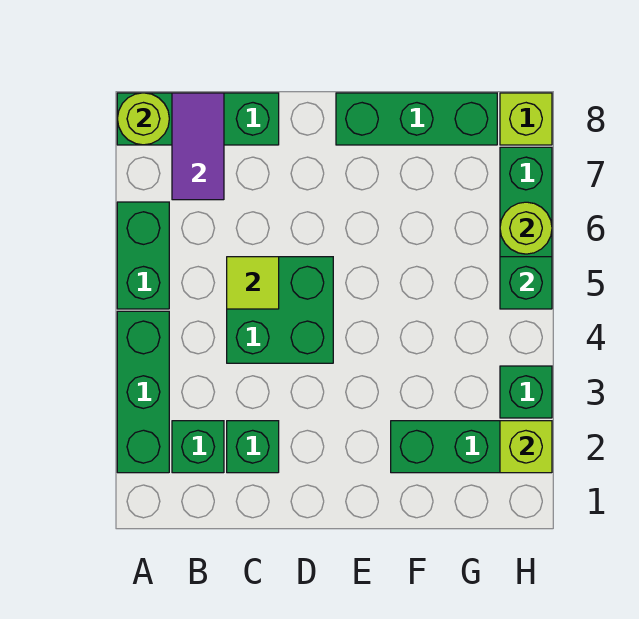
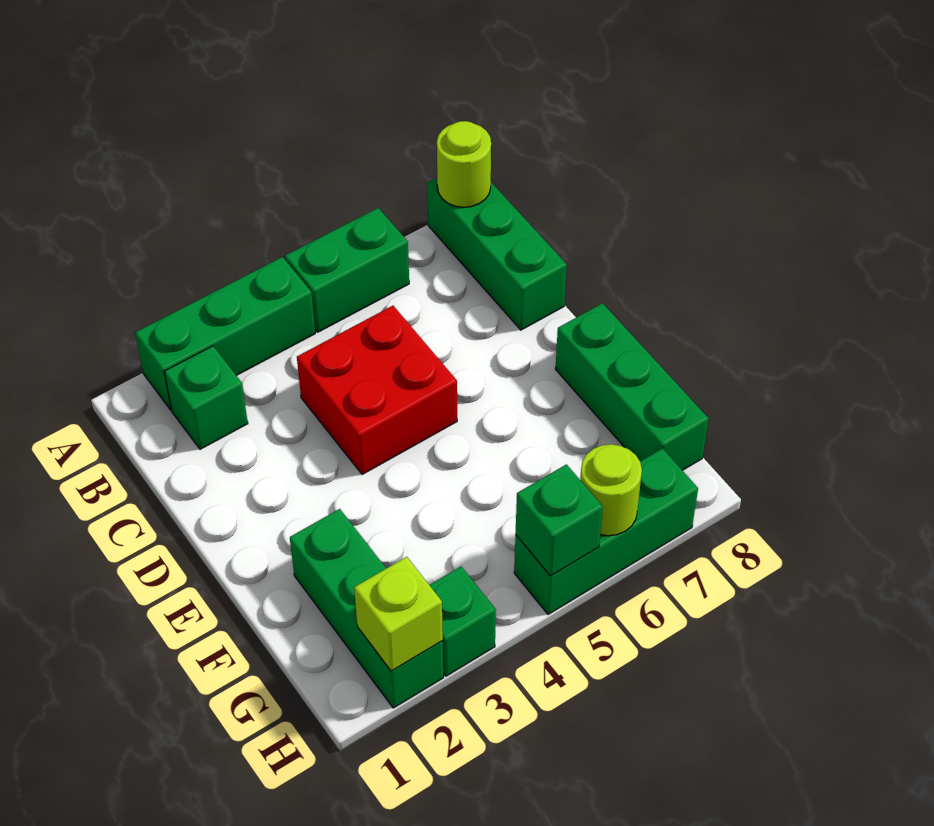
purple 1x2 tile [172,93,224,200] -> none
green 1x1 brick [227,421,279,473] -> none
green 2x2 brick [227,257,333,363] -> red 2x2 brick [297,306,457,475]
lime 1x1 tile [227,257,279,309] -> none
lime 1x1 brick [500,93,552,145] -> none

